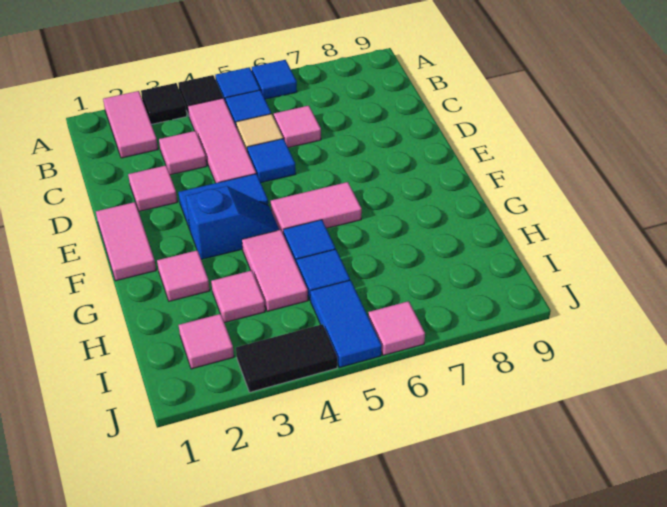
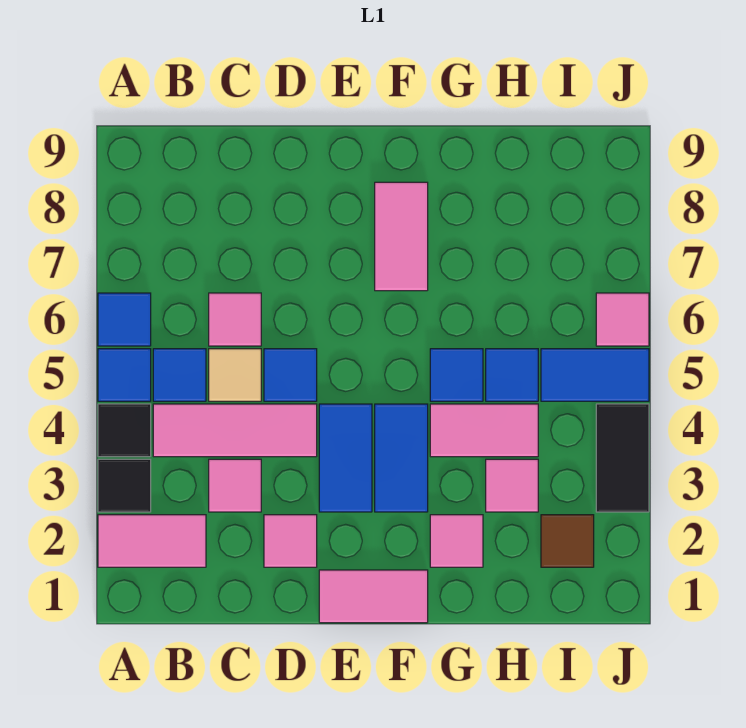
blue 1x2 slope [186,186,279,260] -> blue 1x2 tile [375,404,428,512]
pink 1x2 tile [271,182,362,232] -> pink 1x2 tile moved to [375,182,428,291]
pink 1x1 tile [179,314,234,369] -> brown 1x1 tile [541,515,594,567]

